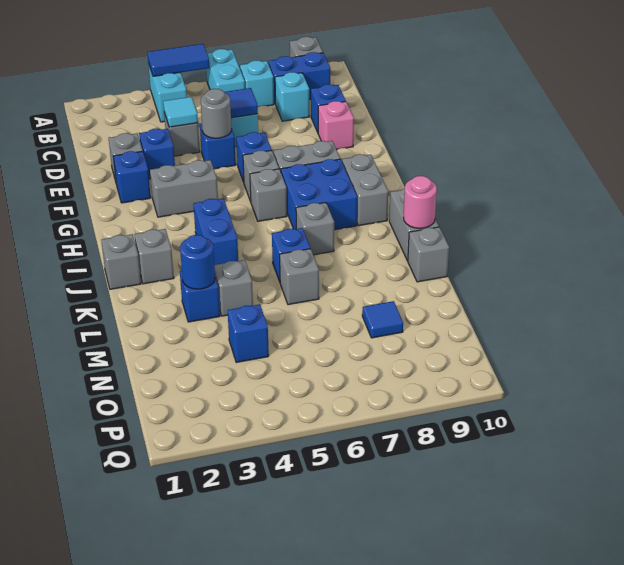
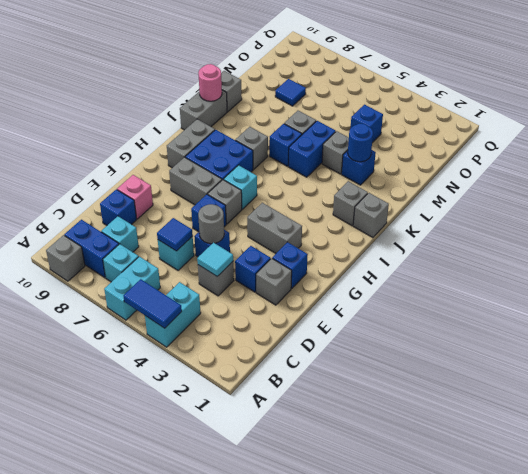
grey 1x1 brick [250,169,287,221] -> cyan 1x1 brick [224,165,257,209]
blue 1x2 brick [193,198,238,265] -> blue 1x2 brick moved to [288,121,336,177]

